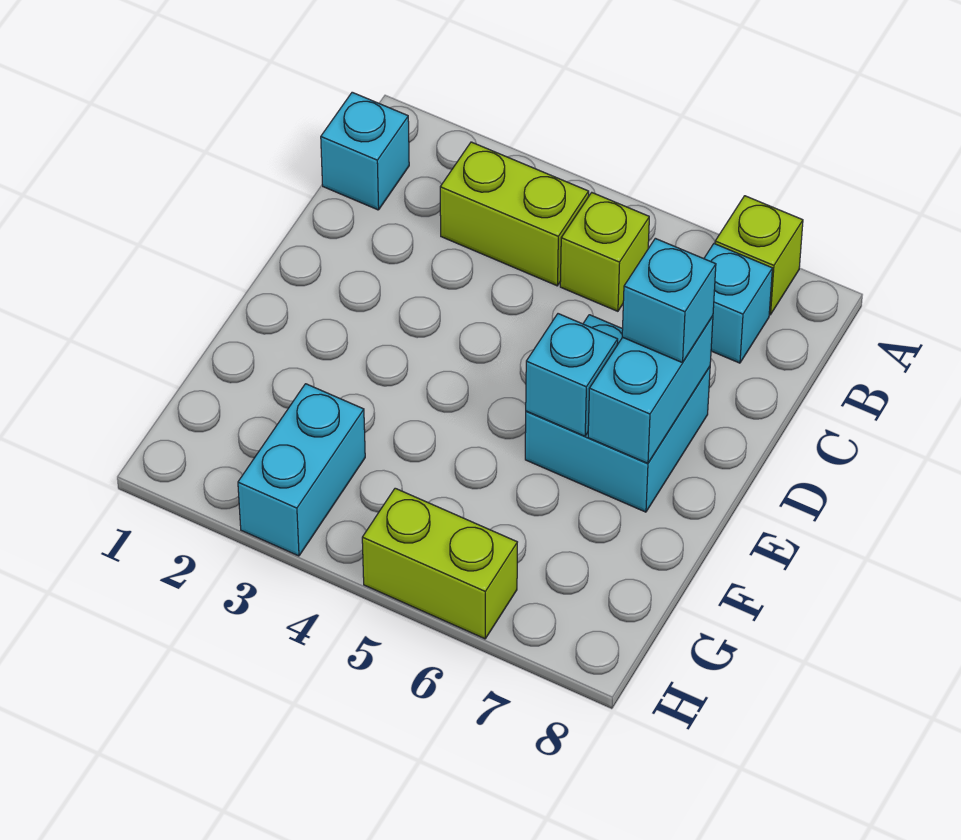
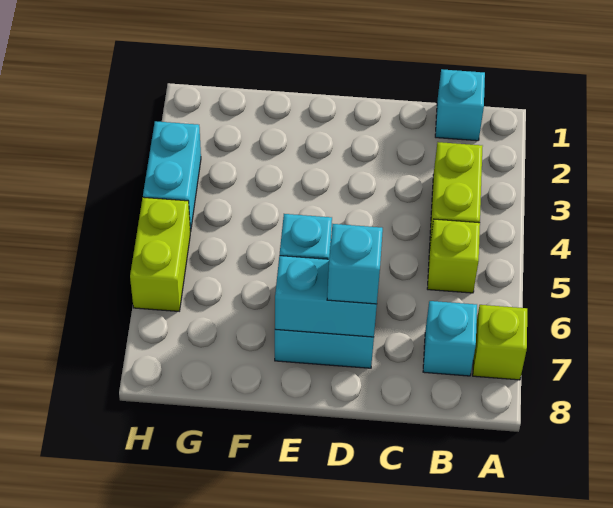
cyan 1x2 brick [238,384,365,556] -> cyan 1x2 brick turned to [143,121,201,232]

